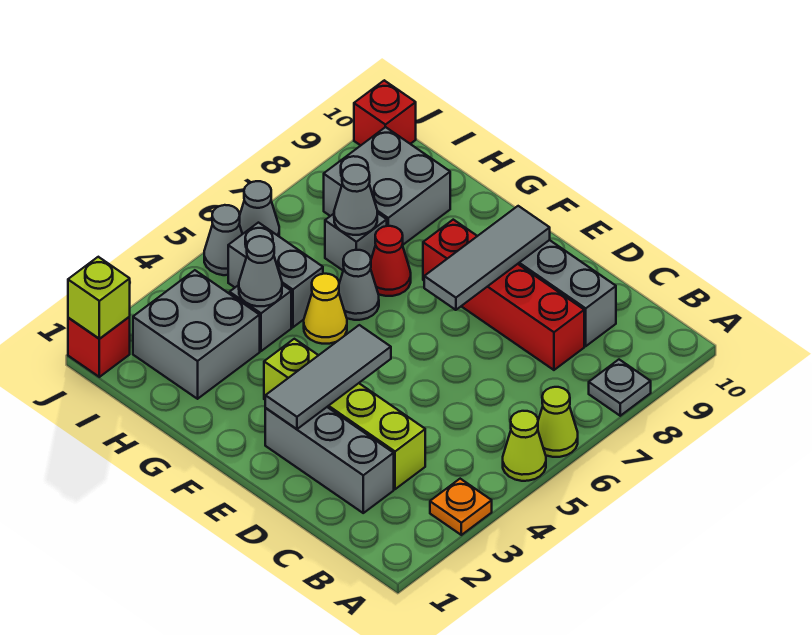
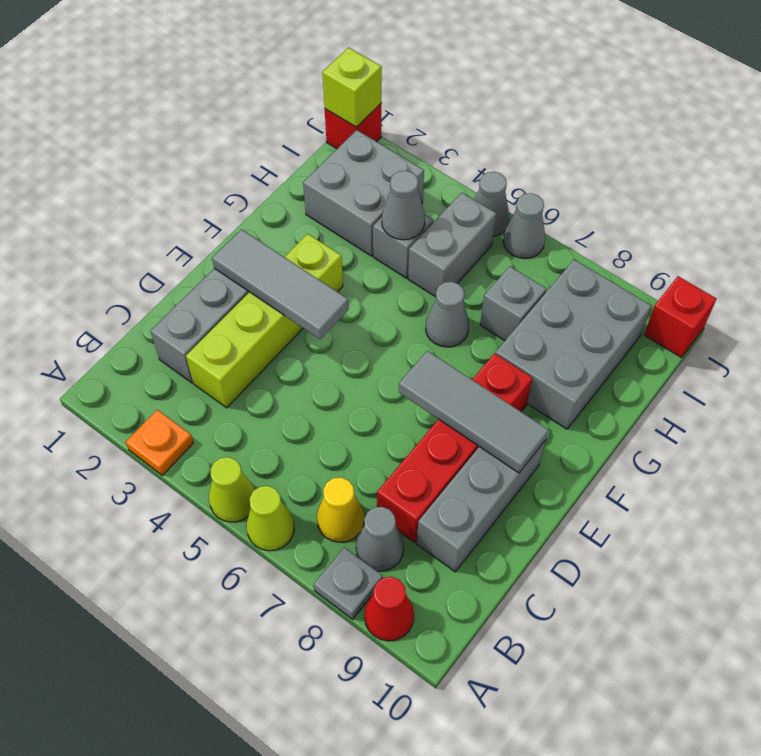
yellow 1x1 cone [304,274,347,344] -> yellow 1x1 cone moved to [317,477,364,542]
red 1x1 cone [371,226,411,296] -> red 1x1 cone moved to [364,577,414,641]
grey 1x1 cone [334,165,377,235] -> grey 1x1 cone moved to [356,507,404,571]
grey 2x2 brick [324,127,450,245] -> grey 2x3 brick [495,260,651,429]

